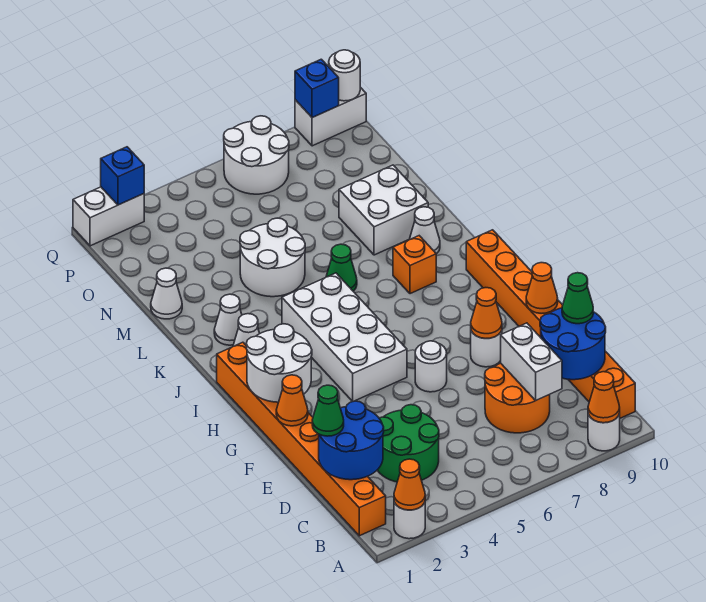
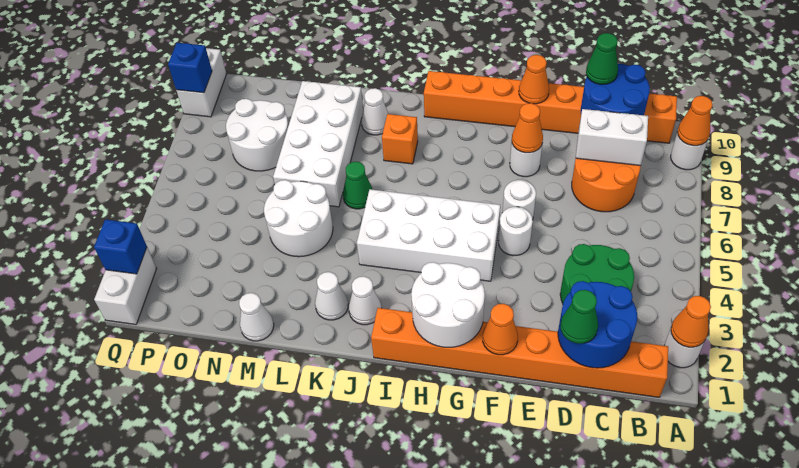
white 2x2 brick [339,165,428,255] -> white 2x4 brick [273,81,363,207]
white 2x2 round brick [224,116,289,194] -> white 2x2 round brick moved to [226,99,289,171]
white 1x1 round brick [329,50,360,101] -> white 1x1 round brick moved to [498,207,533,256]

